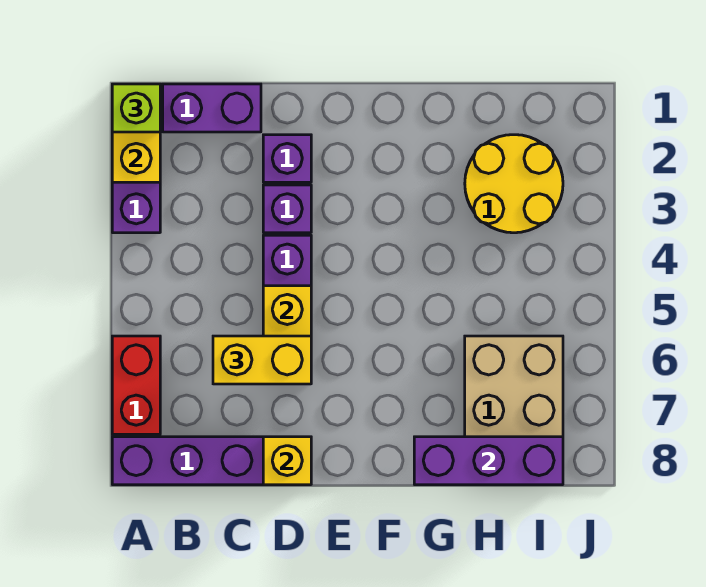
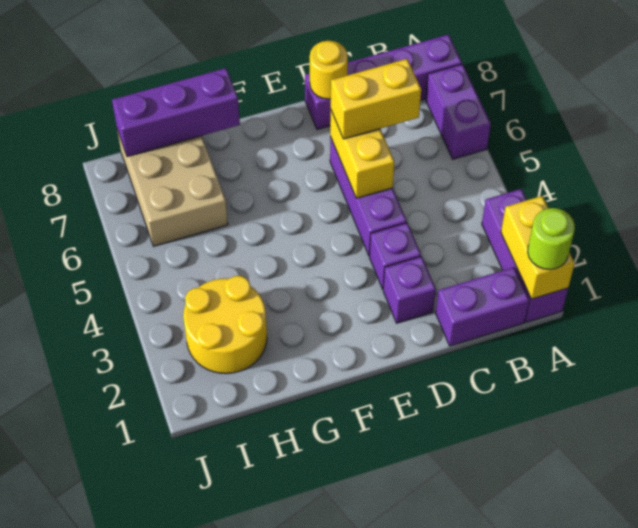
lime 1x1 brick [112,84,160,132] -> lime 1x1 round brick [528,208,575,270]
red 1x2 brick [112,336,160,434] -> purple 1x2 brick [426,64,491,159]
yellow 1x1 brick [263,437,311,485] -> yellow 1x1 round brick [310,41,348,99]

